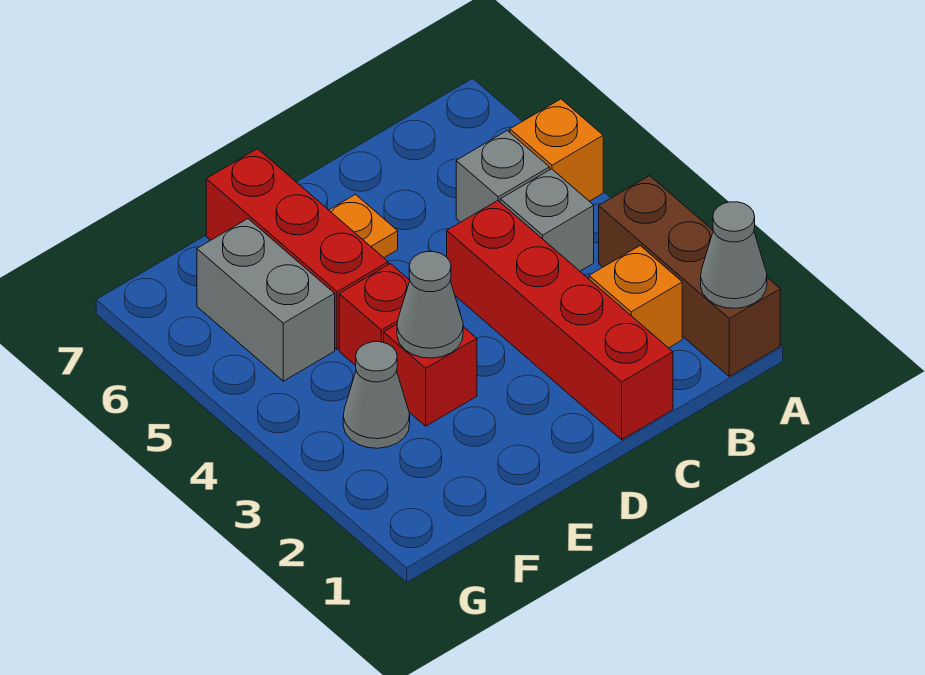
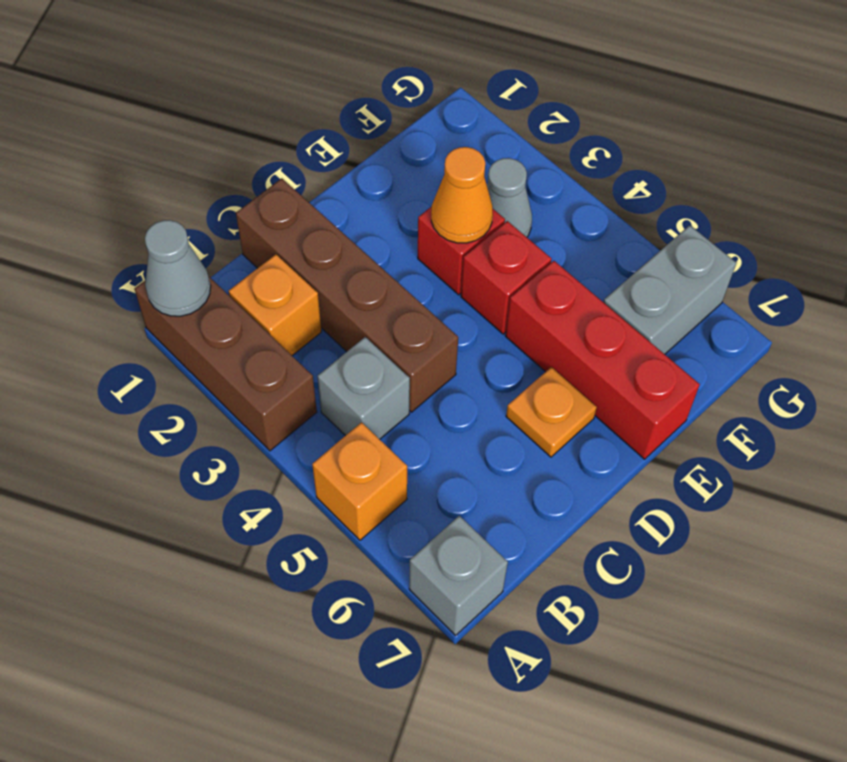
grey 1x1 brick [456,131,550,222] -> grey 1x1 brick moved to [409,516,508,635]
red 1x4 brick [447,201,673,440] -> brown 1x4 brick [236,178,458,412]
grey 1x1 cone [397,252,463,358] -> orange 1x1 cone [431,147,493,243]
grey 1x2 brick [197,219,335,381] -> grey 1x2 brick turned to [604,225,736,354]

